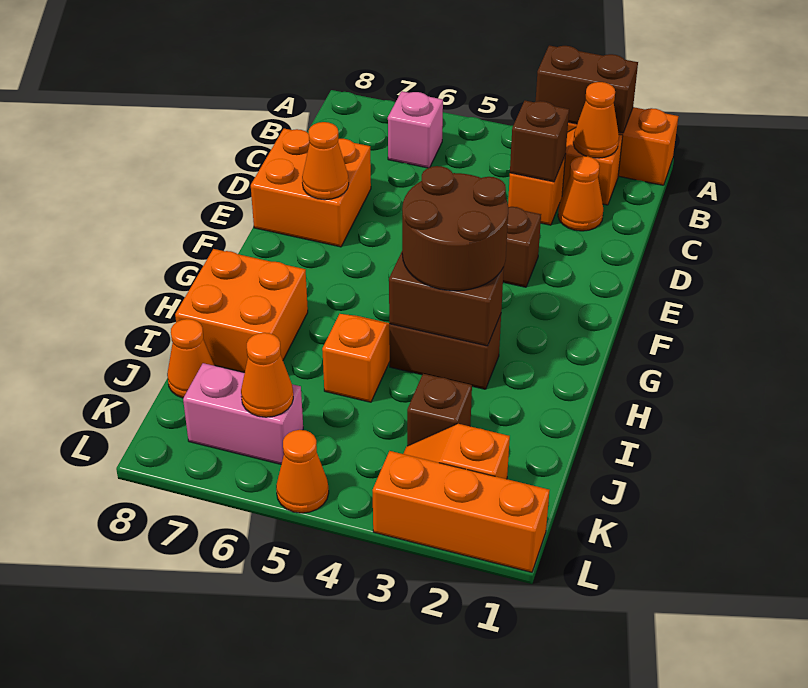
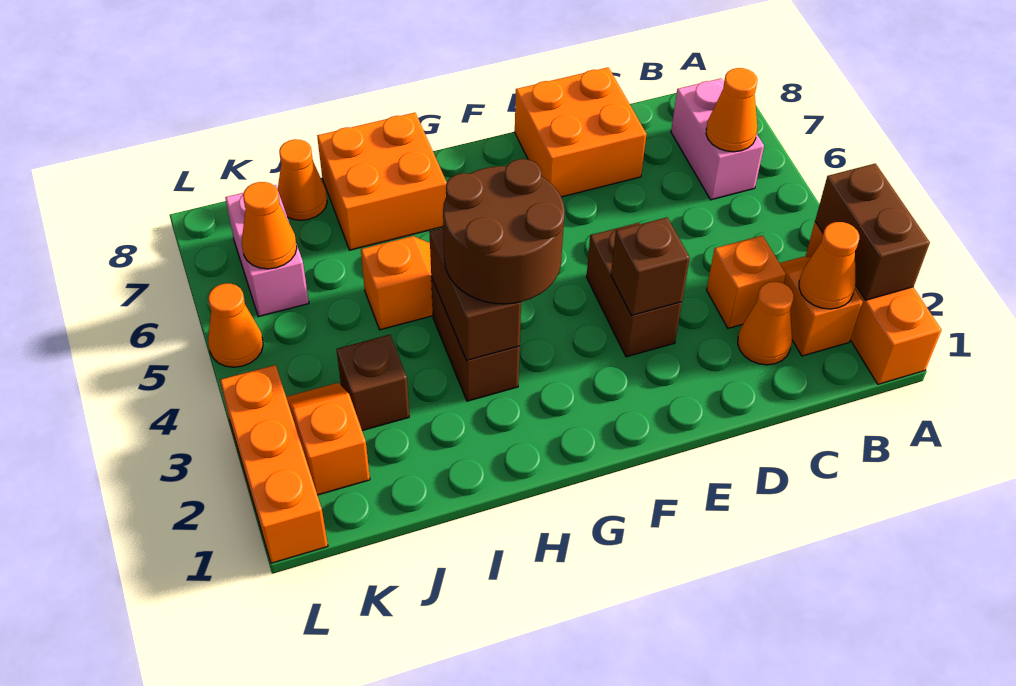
pink 1x1 brick [388,91,443,168] -> pink 1x2 brick [671,78,764,200]
brown 1x1 brick [510,101,569,182] -> brown 1x1 brick moved to [611,217,690,315]
orange 1x1 cone [302,122,349,200] -> orange 1x1 cone moved to [706,68,758,152]

